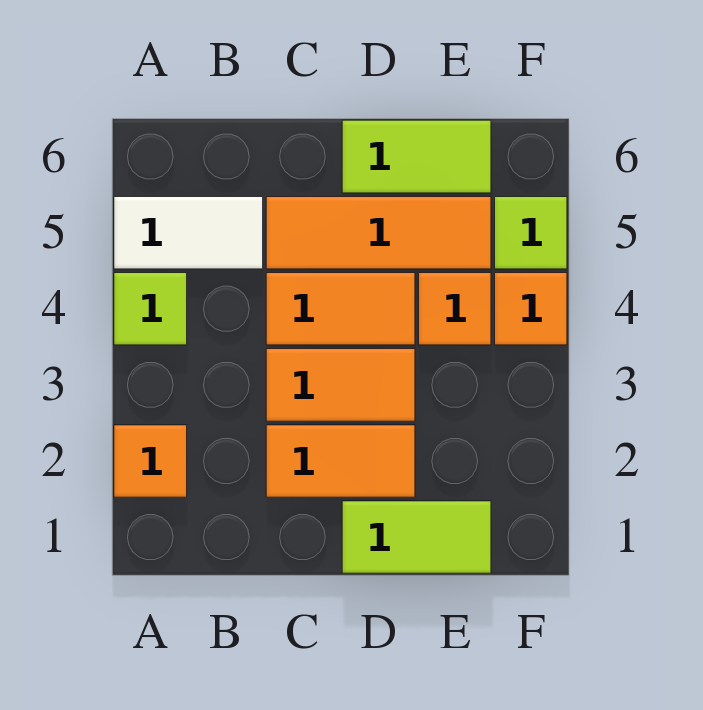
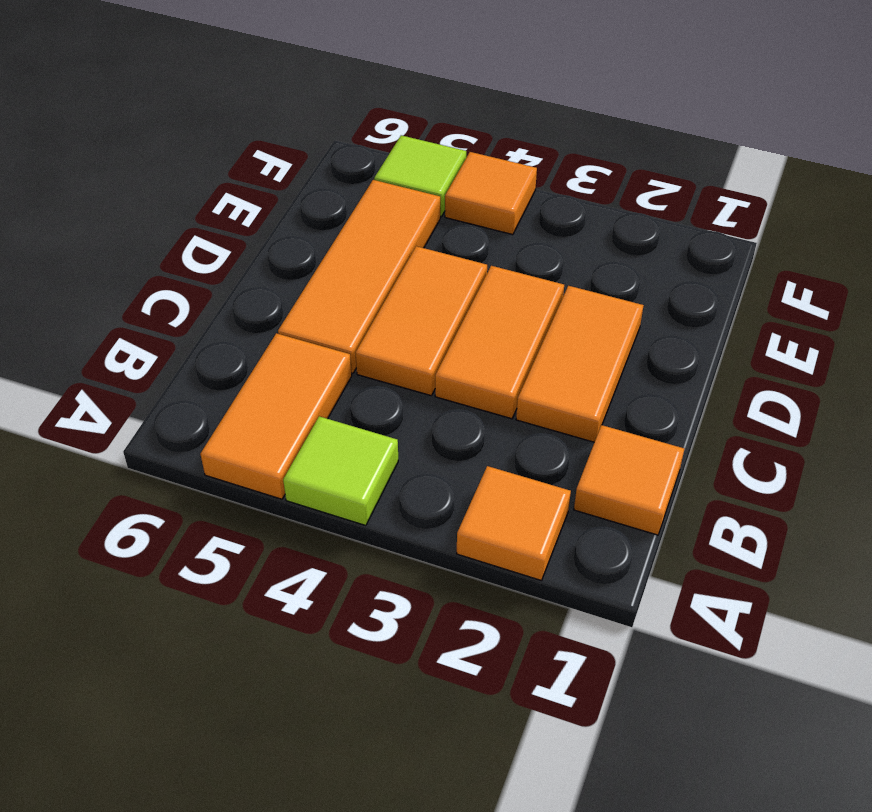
white 1x2 tile [114,197,263,269] -> orange 1x2 tile [200,333,352,499]
lime 1x2 tile [342,501,491,573] -> none
lime 1x2 tile [342,120,491,193] -> none
orange 1x1 tile [419,273,491,345] -> orange 1x1 tile moved to [574,425,684,535]

